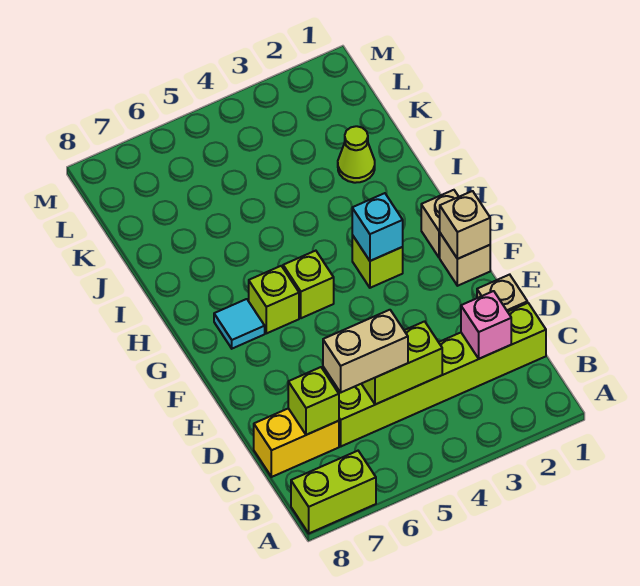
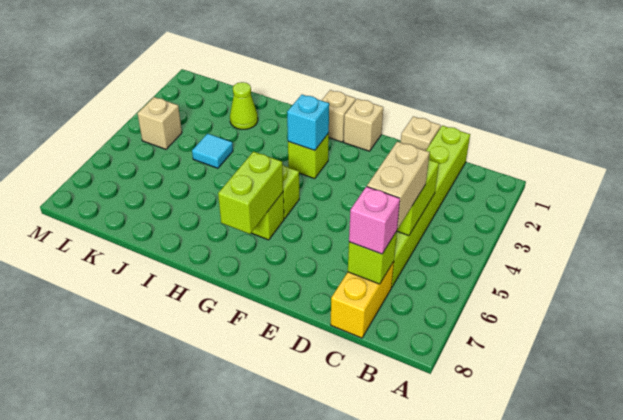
lime 1x2 brick [291,451,376,533] -> lime 1x2 brick moved to [218,151,283,234]
pink 1x1 brick [461,291,511,359] -> pink 1x1 brick moved to [349,187,400,254]
tan 1x1 brick [440,191,490,259] -> tan 1x1 brick moved to [137,97,182,149]
cyan 1x1 tile [214,299,265,349] -> cyan 1x1 tile moved to [192,134,233,168]

